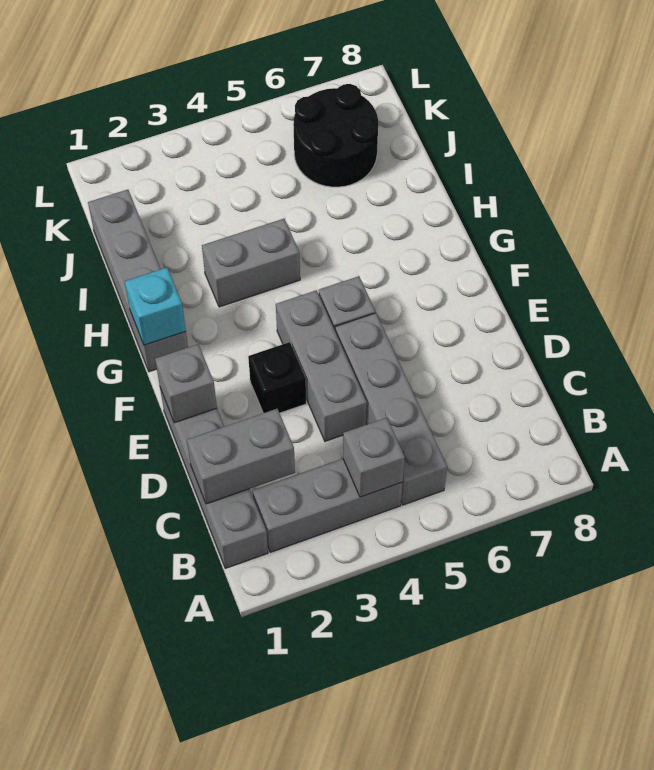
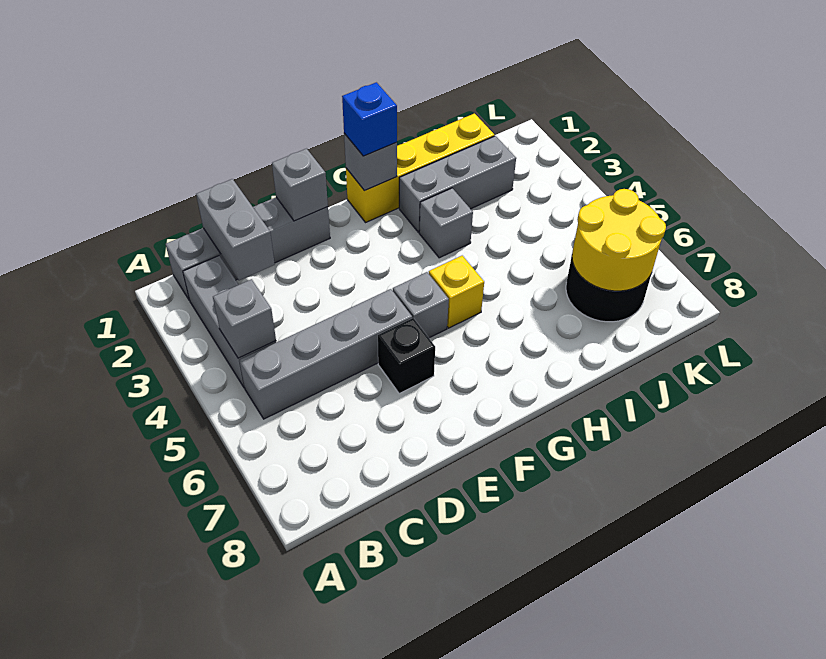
grey 1x3 brick [276,290,367,441] -> grey 1x3 brick moved to [399,136,516,232]
black 1x1 brick [248,342,306,413] -> black 1x1 brick moved to [378,318,435,393]
grey 1x4 brick [88,190,188,372] -> yellow 1x4 brick [346,114,495,222]
cyan 1x1 brick [125,268,186,345] -> grey 1x1 brick [344,133,397,191]
none -> blue 1x1 brick [342,82,397,156]
none -> yellow 1x1 brick [429,256,484,328]
grey 1x2 brick [202,219,300,307] -> grey 1x1 brick [419,188,473,258]
none -> yellow 2x2 round brick [572,189,666,291]

